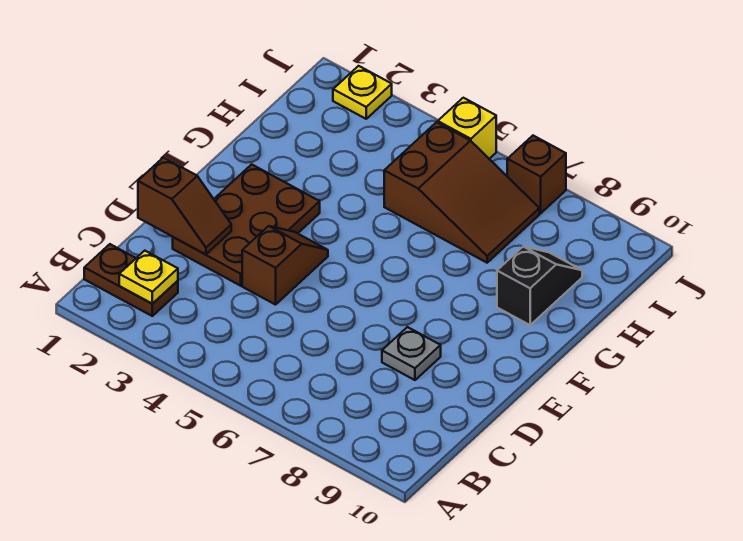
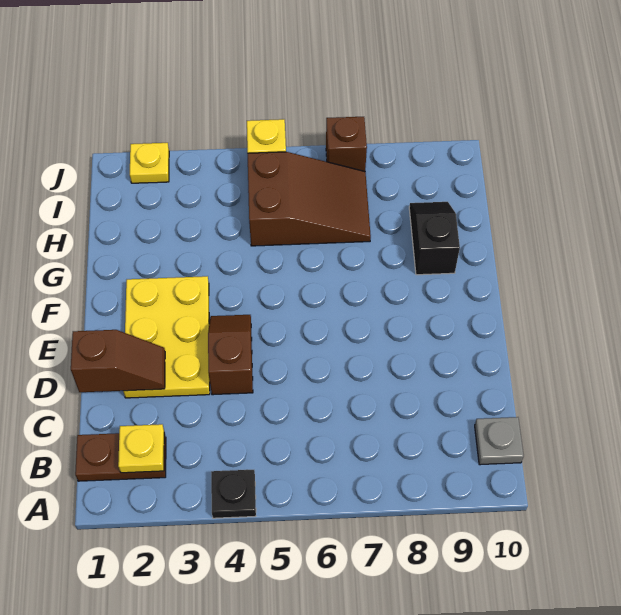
none -> black 1x1 plate [211,470,256,518]
brown 2x3 plate [173,164,320,286] -> yellow 2x3 plate [123,276,210,398]
grey 1x1 plate [382,327,441,380] -> grey 1x1 plate moved to [475,417,524,465]

